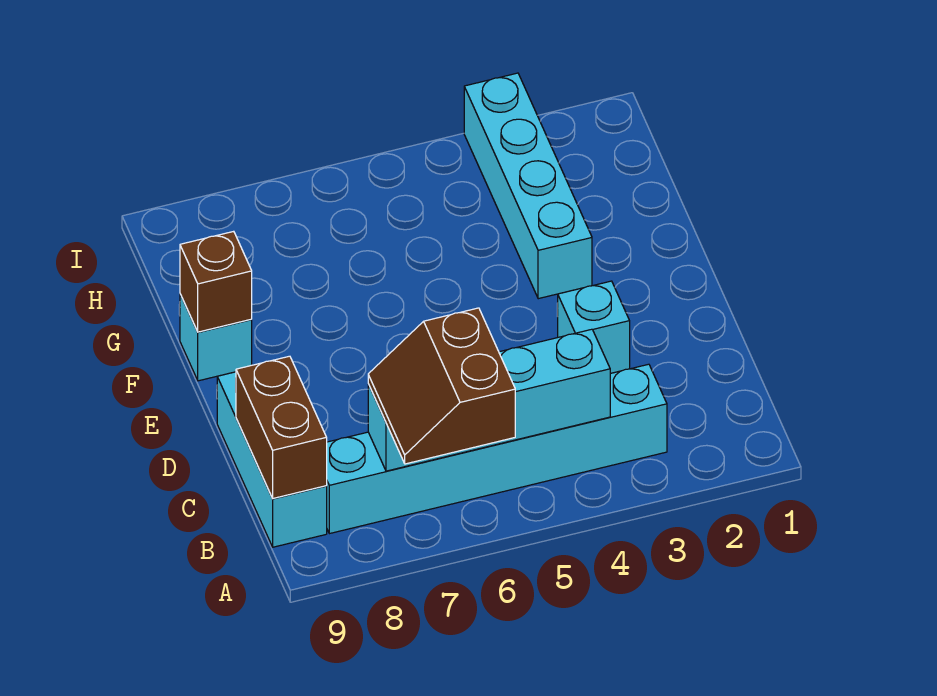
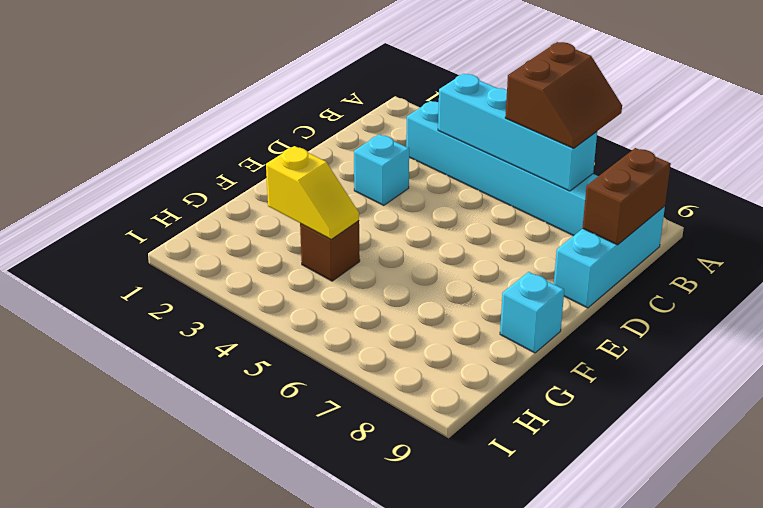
cyan 1x4 brick [464,73,592,299] -> none
brown 1x1 brick [180,231,252,332] -> brown 1x1 brick moved to [300,221,360,281]
none -> yellow 1x2 slope [266,146,359,239]

